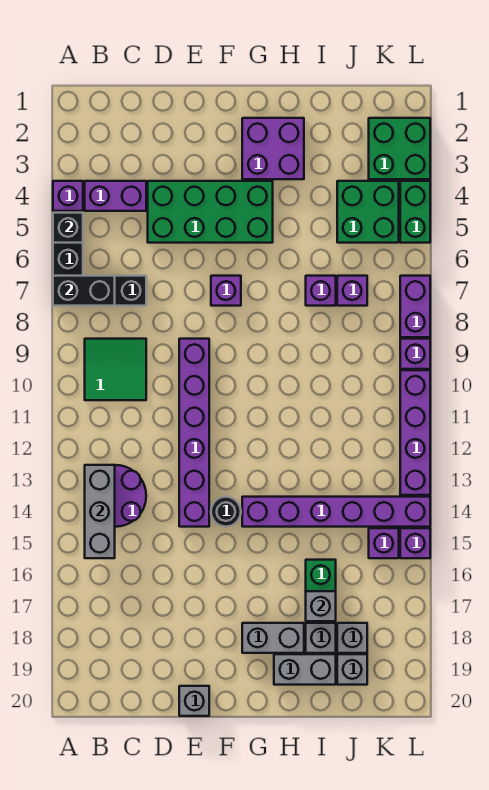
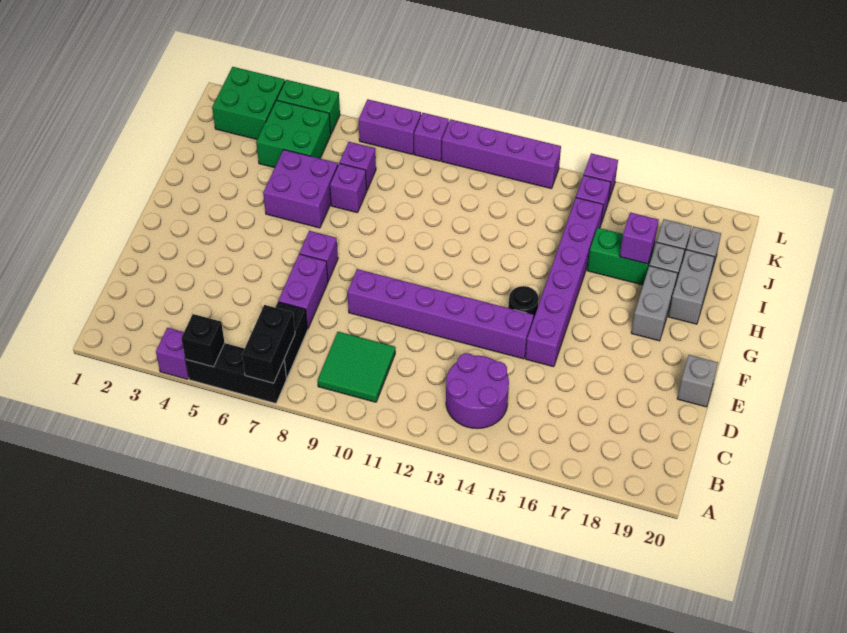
purple 1x2 brick [85,181,146,211] -> purple 1x2 brick moved to [278,254,328,328]
grey 1x3 brick [85,465,115,558] -> none
green 2x4 brick [148,181,273,243] -> none
purple 2x2 brick [242,118,304,179] -> purple 2x2 brick moved to [263,150,338,228]
purple 1x6 brick [242,497,430,527] -> purple 1x6 brick moved to [525,198,603,367]
grey 1x1 brick [306,591,336,621] -> purple 1x1 brick [620,212,659,264]

